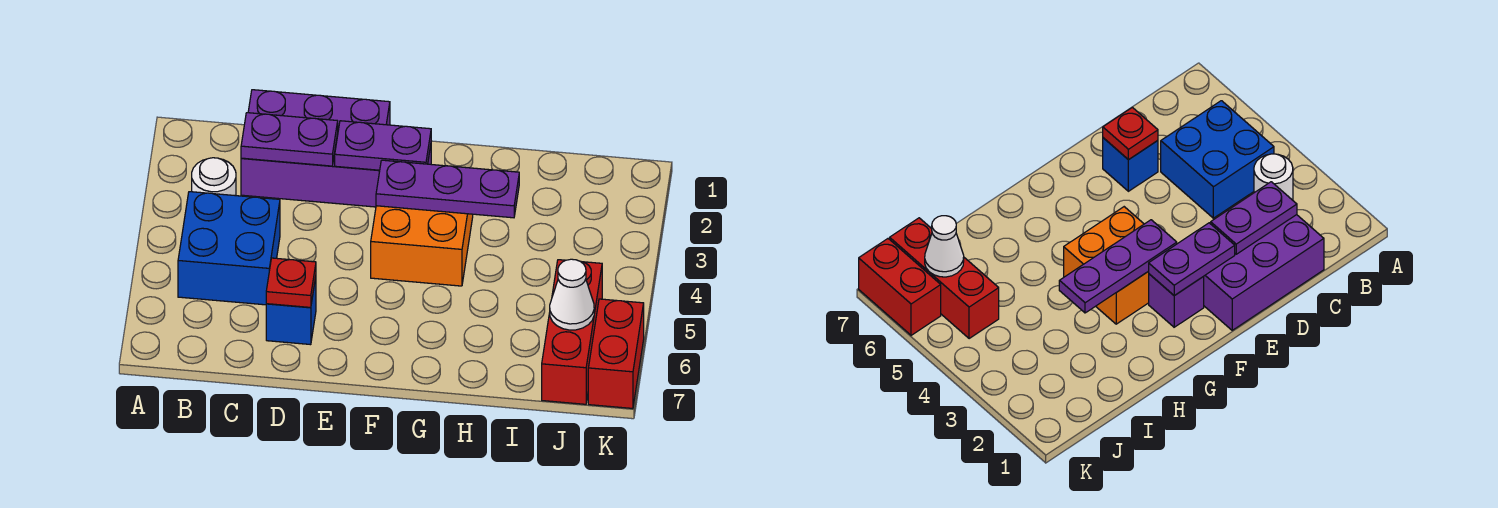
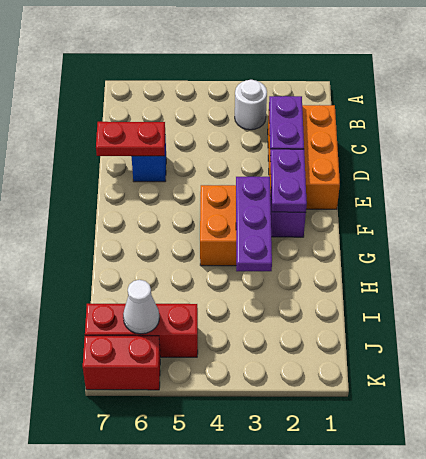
blue 2x2 brick [178,192,280,305] -> none
purple 2x3 brick [241,90,390,207] -> orange 2x3 brick [268,105,340,209]
red 1x1 plate [266,258,316,307] -> red 1x2 plate [96,122,165,156]

